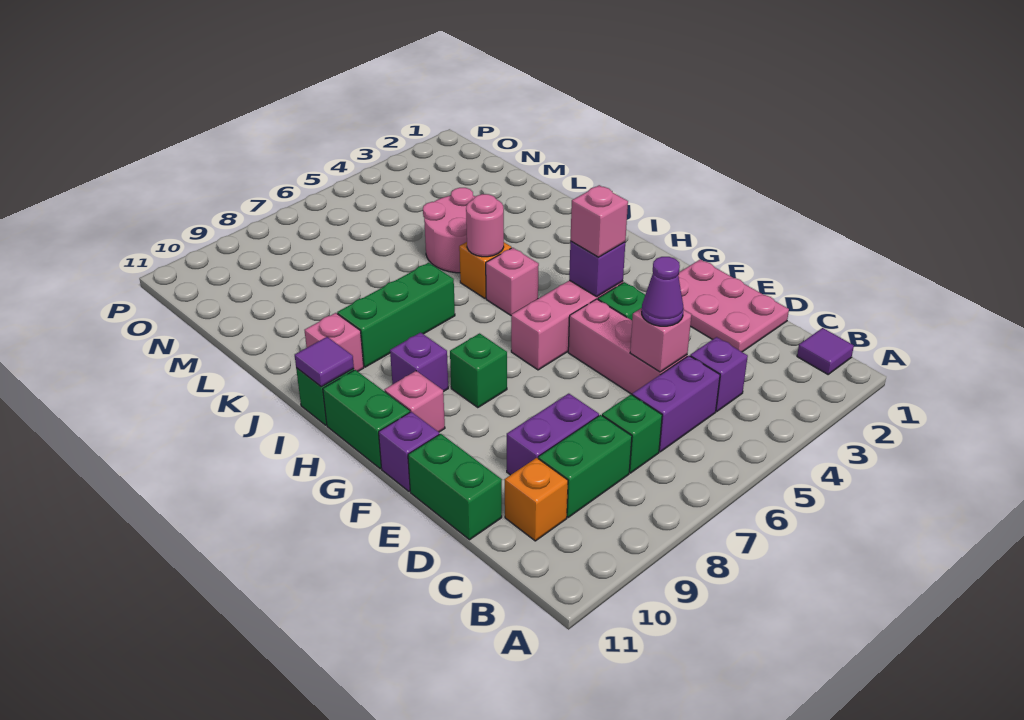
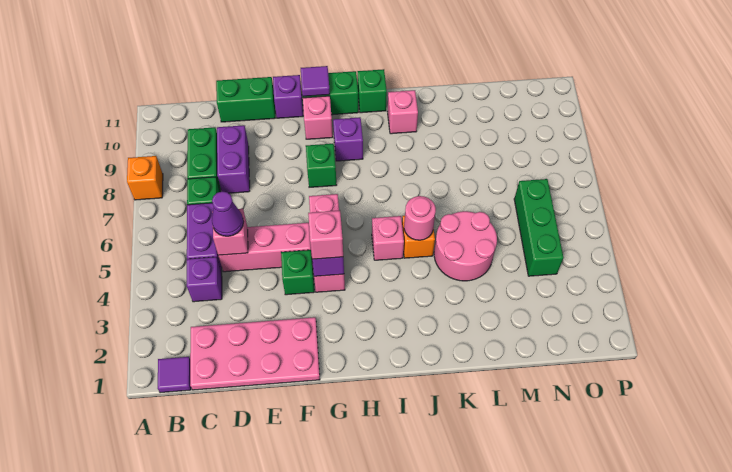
orange 1x1 brick [505,458,568,541] -> orange 1x1 brick moved to [127,156,163,200]
pink 2x3 plate [678,259,789,352] -> pink 2x4 plate [190,317,320,390]
purple 1x1 tile [295,337,354,387] -> purple 1x1 tile moved to [301,66,330,96]
green 1x3 brick [337,263,455,367] -> green 1x3 brick moved to [514,179,564,276]

